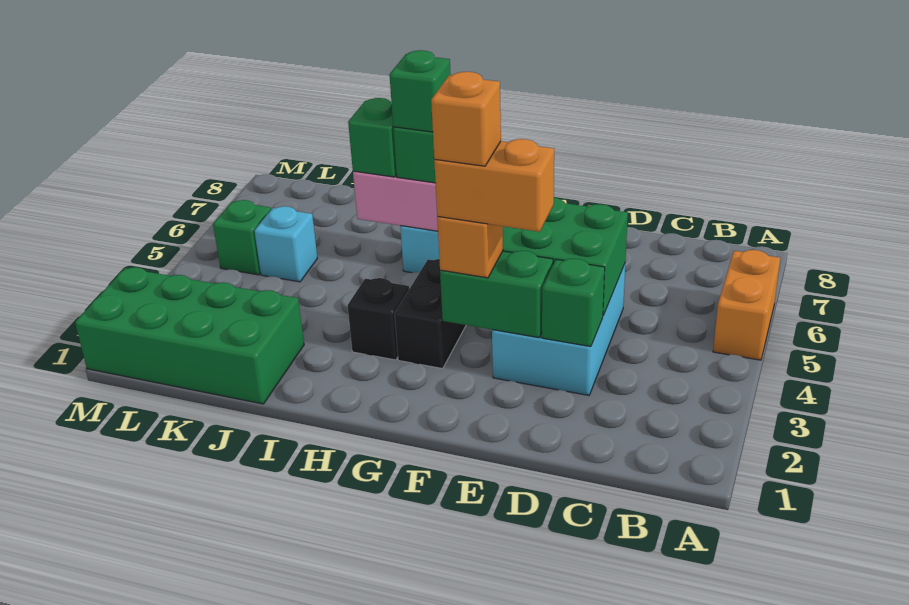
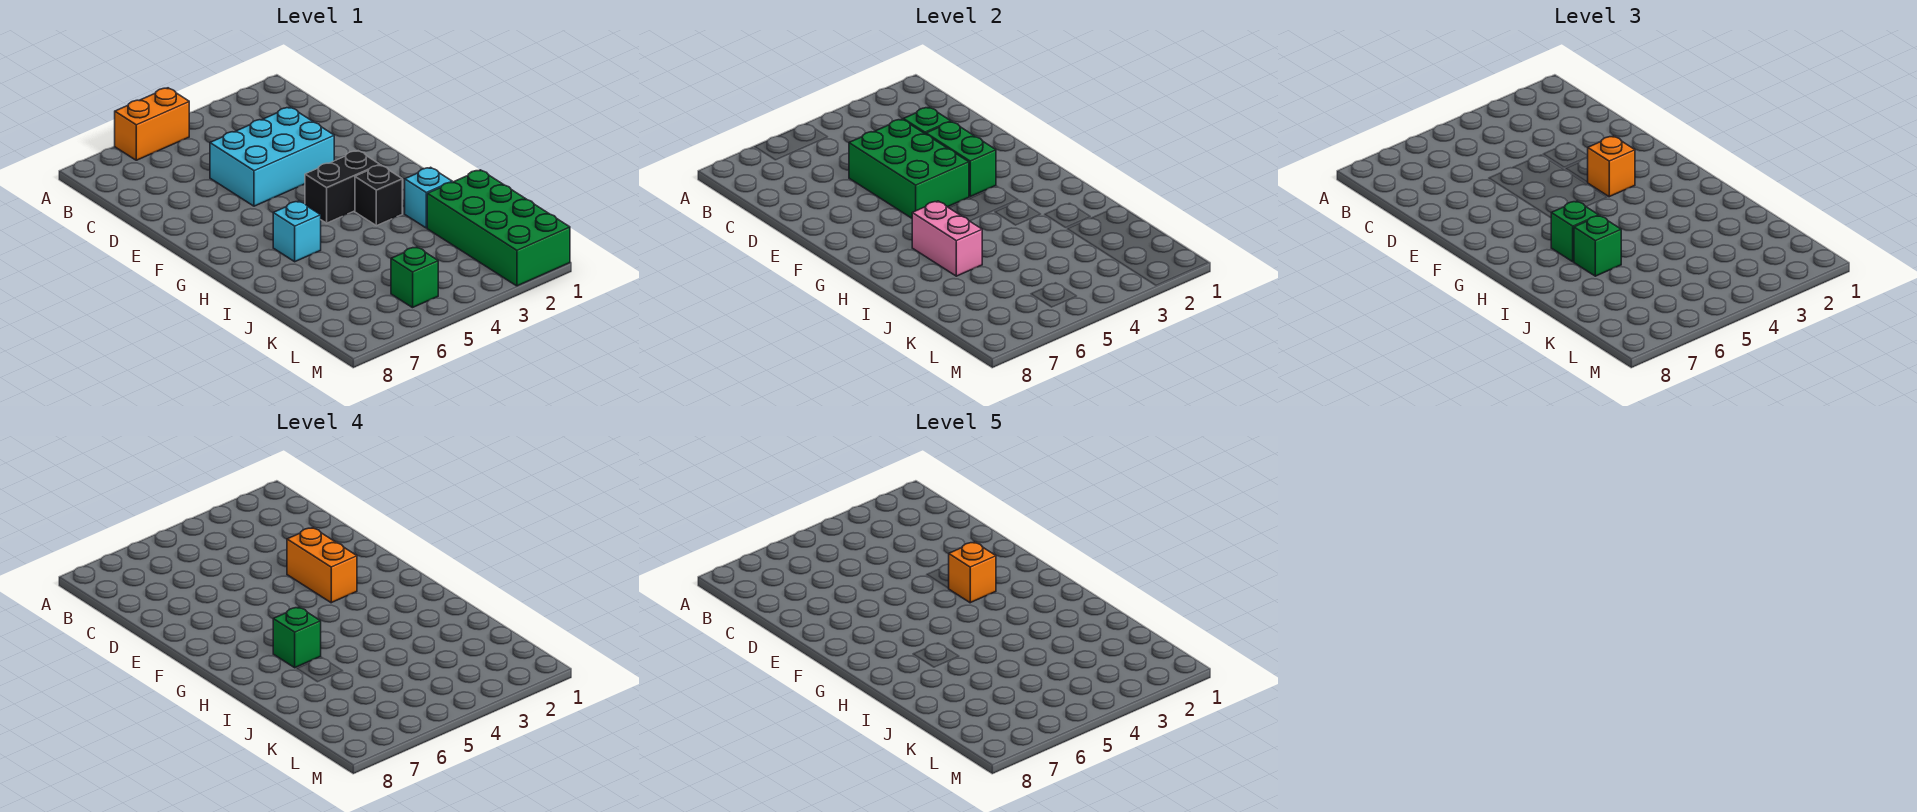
cyan 1x1 brick [254,206,317,282] -> cyan 1x1 brick moved to [405,167,452,228]

